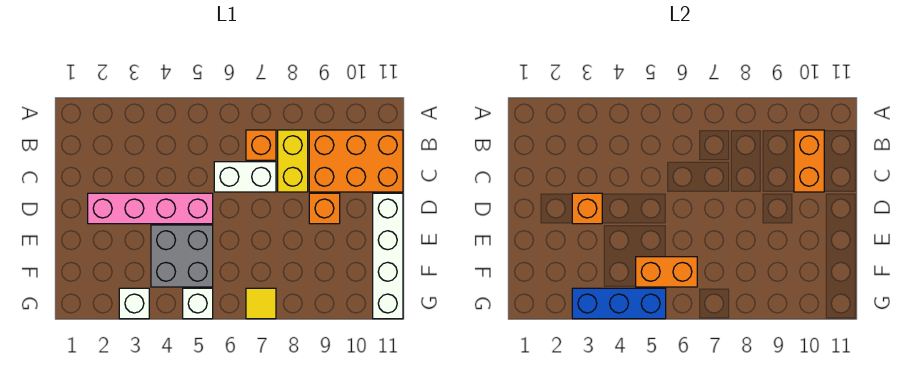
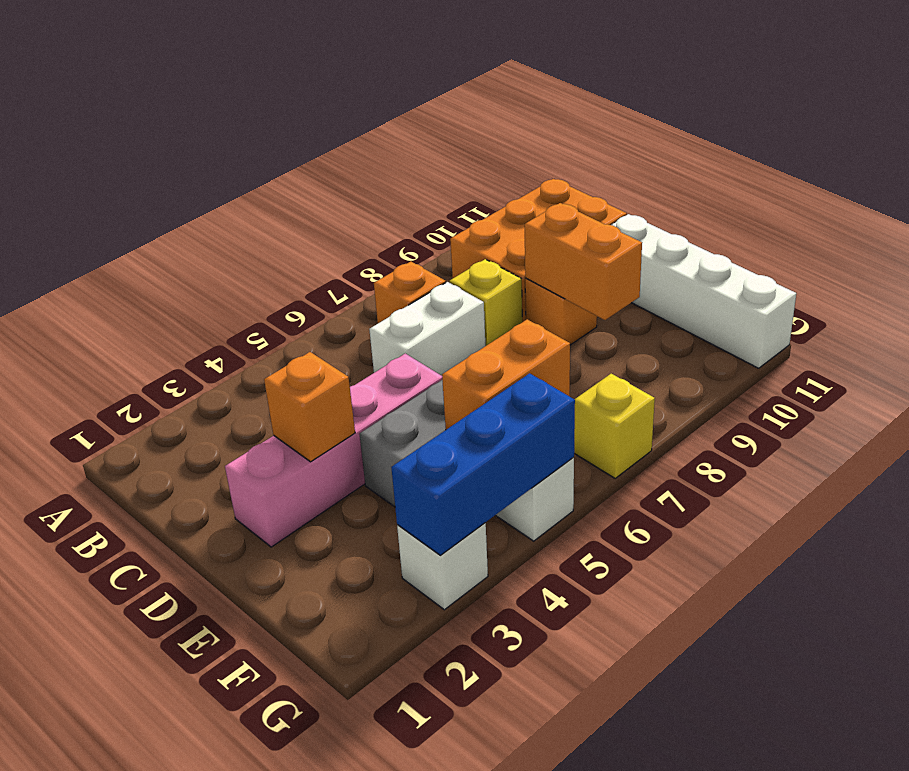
yellow 1x2 brick [278,130,308,192] -> yellow 1x1 brick [449,259,522,346]
orange 1x2 brick [794,130,824,192] -> orange 1x2 brick moved to [524,203,642,320]
yellow 1x1 tile [246,288,276,319] -> yellow 1x1 brick [574,374,655,478]

